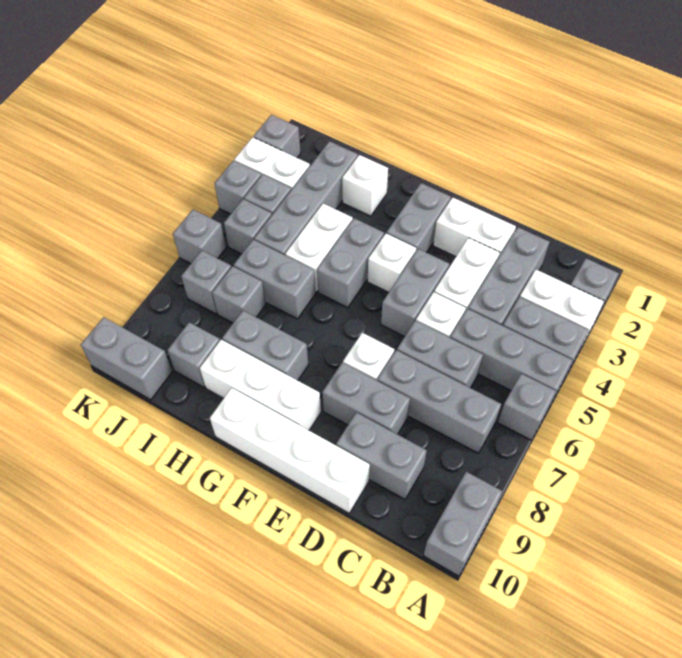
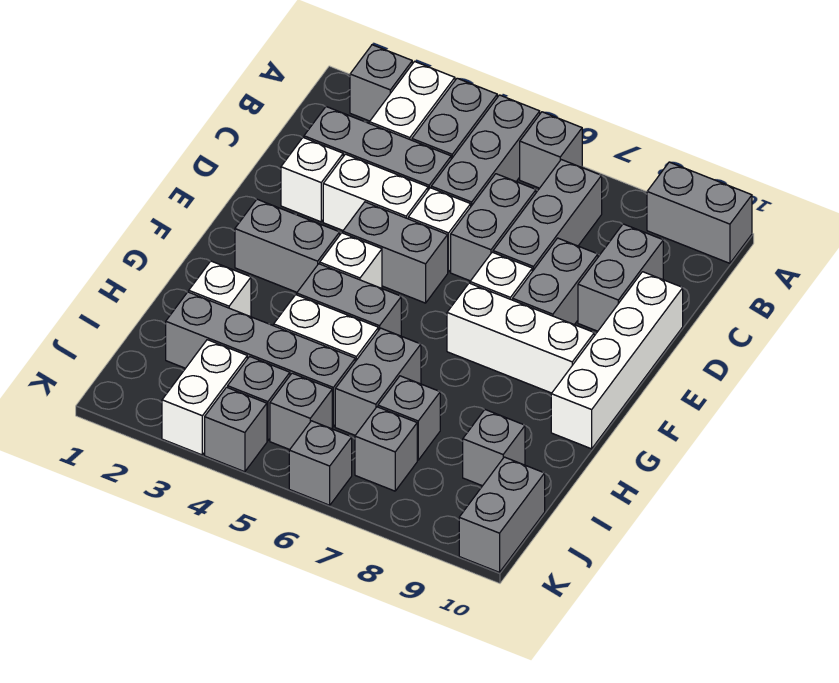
white 1x2 brick [433,197,516,257] -> white 1x1 brick [281,138,343,222]
white 1x3 brick [200,340,321,430] -> white 1x3 brick turned to [447,283,594,393]
grey 1x2 brick [222,311,308,381] -> none
grey 1x1 brick [254,115,301,158] -> none

